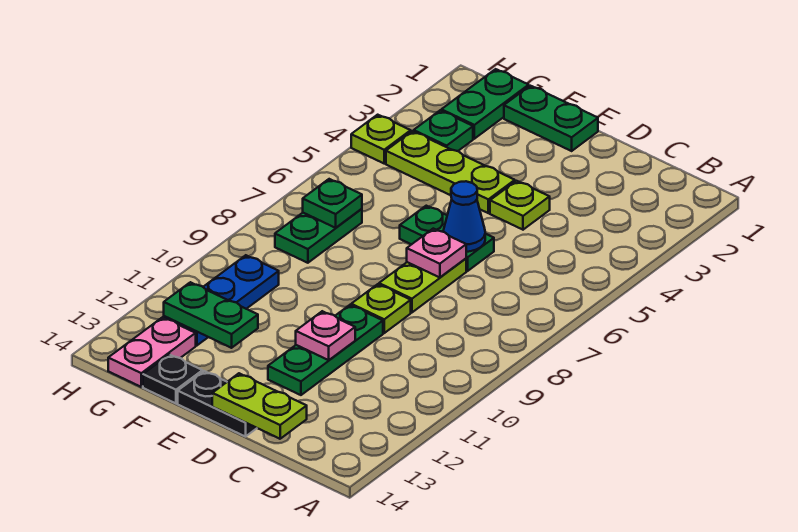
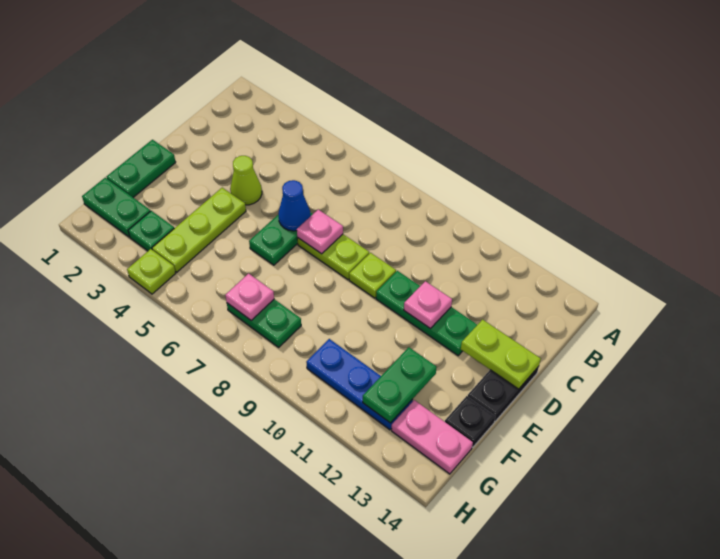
lime 1x2 plate [212,373,307,439] -> lime 1x2 plate turned to [461,319,541,389]
lime 1x1 plate [490,181,550,230] -> lime 1x1 cone [230,156,262,205]
green 1x1 plate [303,179,362,228] -> pink 1x1 plate [225,274,274,321]

